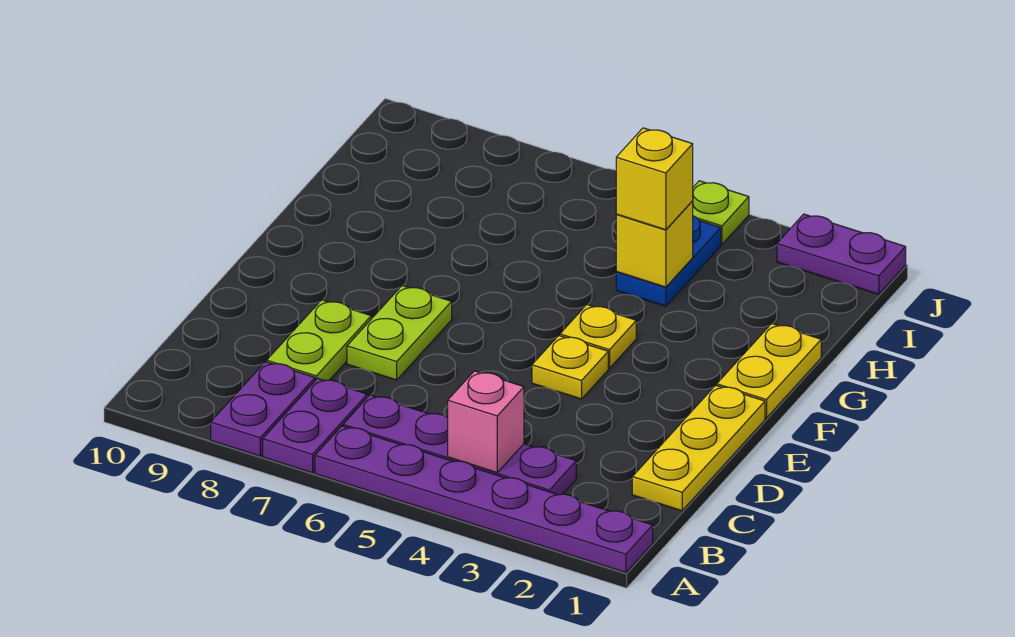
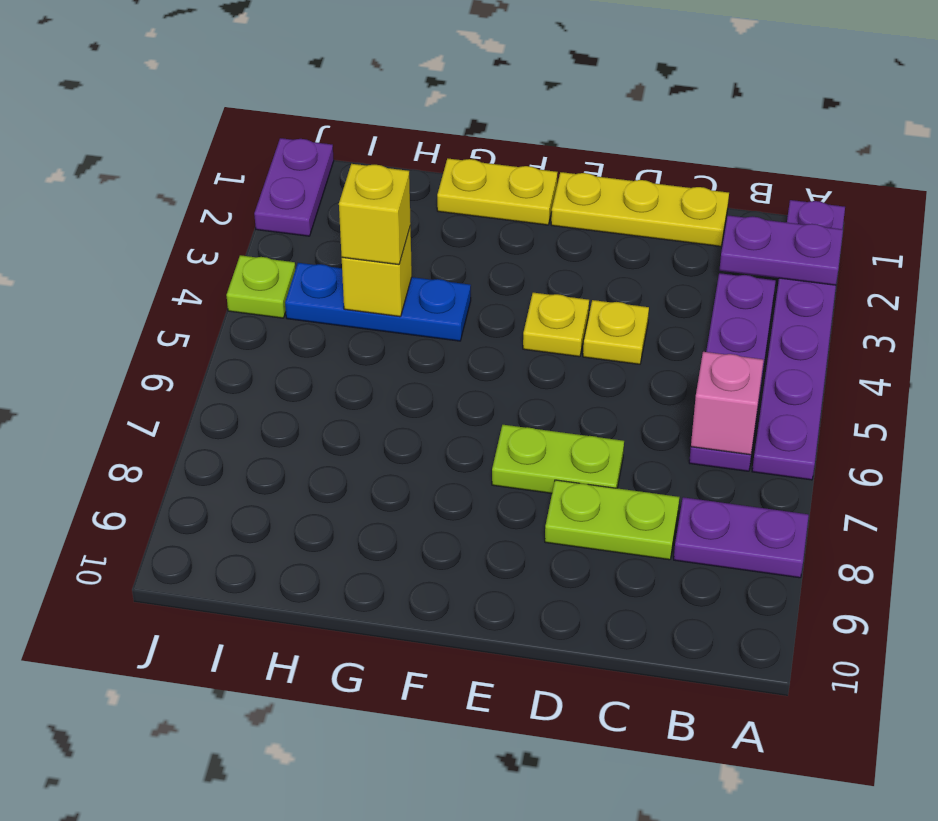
purple 1x2 plate [263,378,367,473] -> purple 1x2 plate moved to [719,215,843,285]
pink 1x1 brick [448,371,524,473] -> pink 1x1 brick moved to [691,352,763,455]
yellow 1x1 plate [560,305,636,368] -> yellow 1x1 plate moved to [583,300,649,364]
blue 1x2 plate [616,216,721,306] -> blue 1x3 plate [285,263,471,341]

